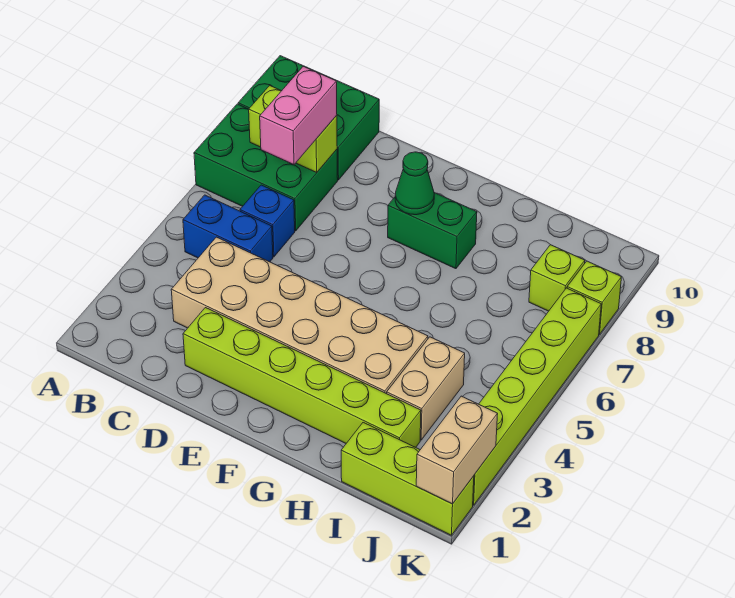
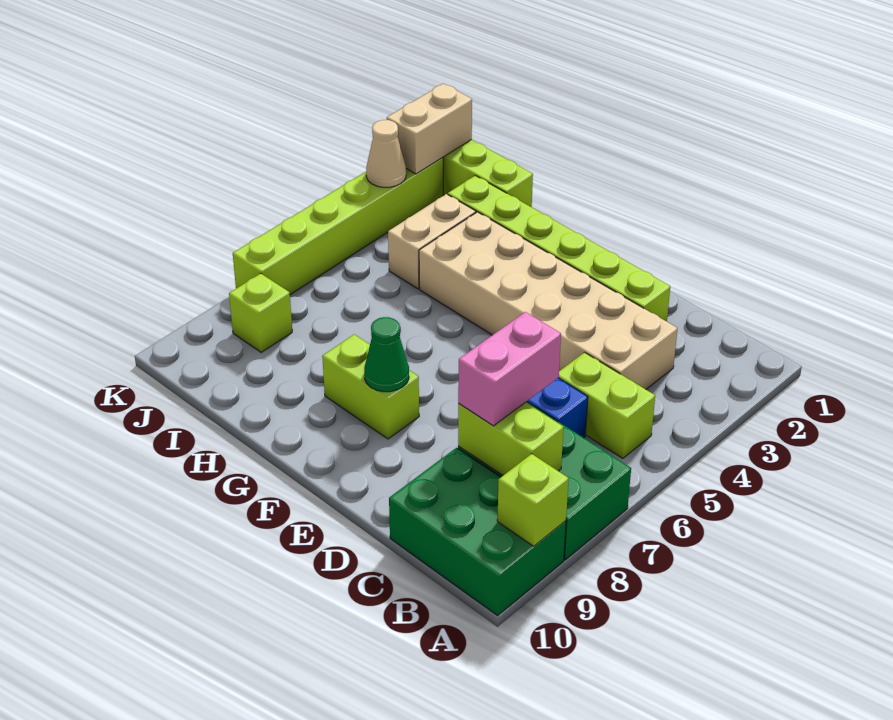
blue 1x2 brick [183,195,273,262] -> lime 1x2 brick [558,352,655,458]
green 1x2 brick [388,193,477,269] -> lime 1x2 brick [322,334,419,439]
none -> tan 1x1 cone [366,120,406,187]
lime 1x1 brick [567,261,621,334] -> lime 1x1 brick moved to [497,454,569,546]

